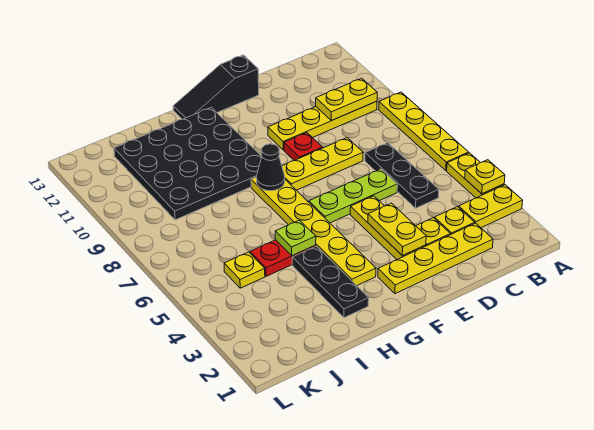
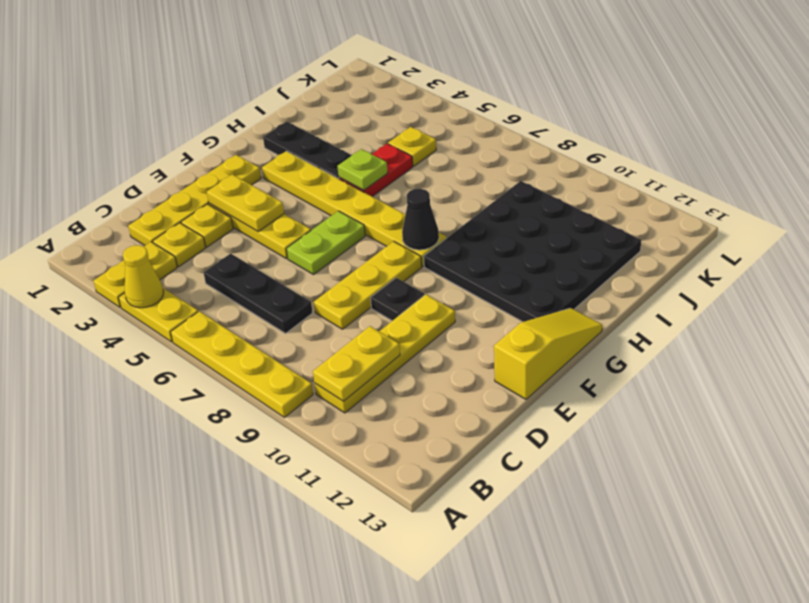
yellow 1x1 plate [465,160,505,194] -> yellow 1x1 cone [123,245,164,308]
lime 1x3 plate [309,169,397,223] -> lime 1x2 plate [286,211,365,274]
red 1x1 plate [284,133,323,161] -> black 1x1 plate [371,278,424,321]
black 1x3 slope [173,55,259,119] -> yellow 1x3 slope [494,308,602,399]

